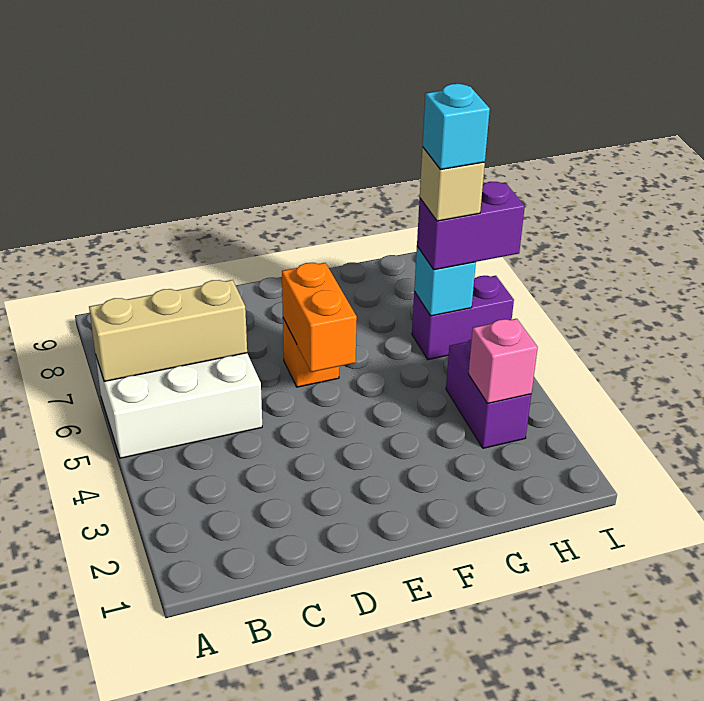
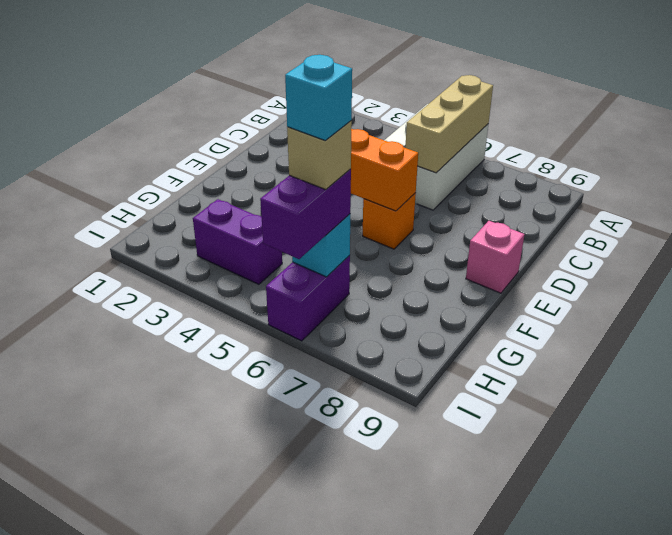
pink 1x1 brick [468,319,538,403] -> pink 1x1 brick moved to [466,221,524,293]

